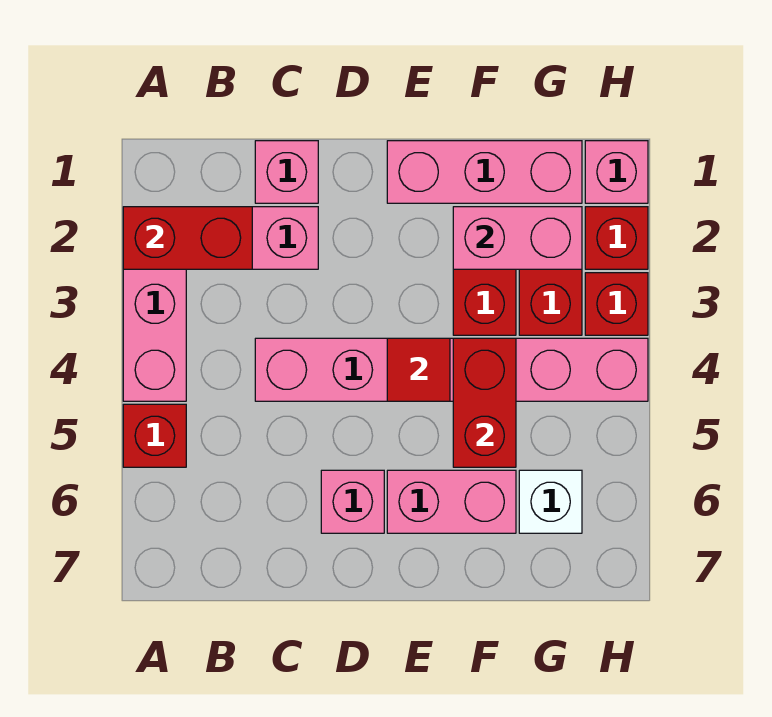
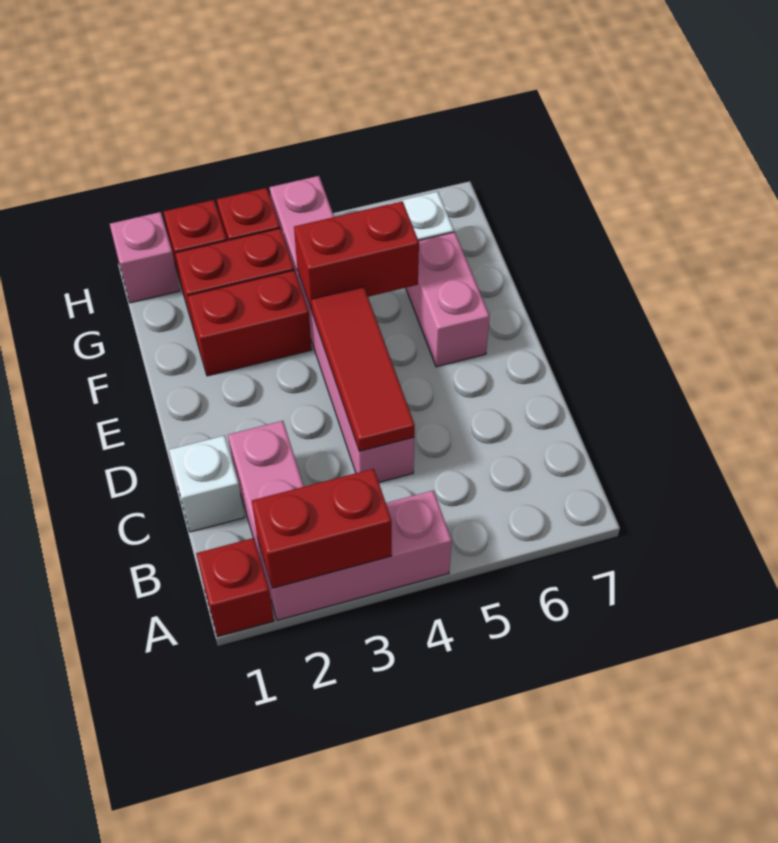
red 1x2 brick [123,207,252,269] -> red 1x2 brick turned to [252,469,392,588]
red 1x1 brick [123,404,186,467] -> red 1x1 brick moved to [196,538,274,637]
pink 1x1 brick [255,141,318,203] -> white 1x1 brick [169,435,244,532]
pink 1x1 brick [321,470,384,533] -> none
pink 1x3 brick [387,141,582,203] -> none
red 1x1 tile [387,338,450,401] -> red 1x3 tile [311,287,415,451]
pink 1x2 brick [453,207,582,269] -> none

